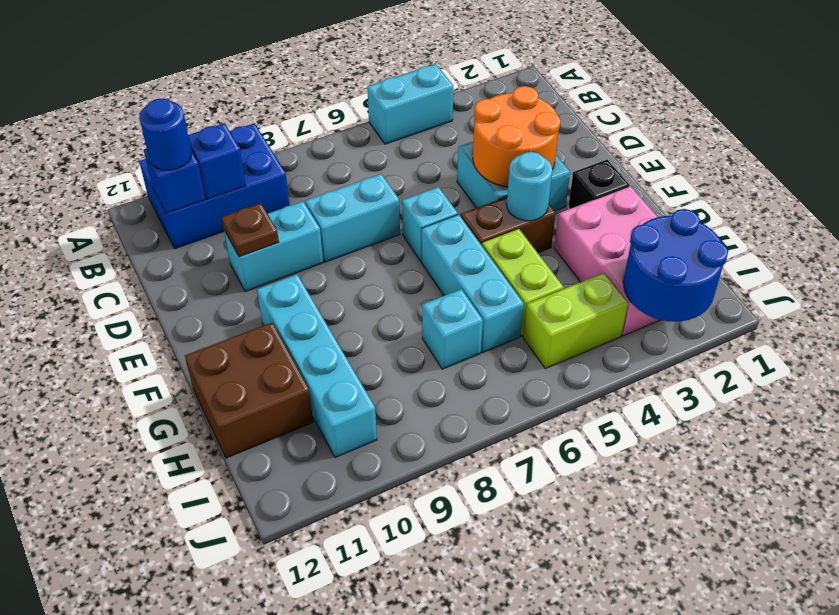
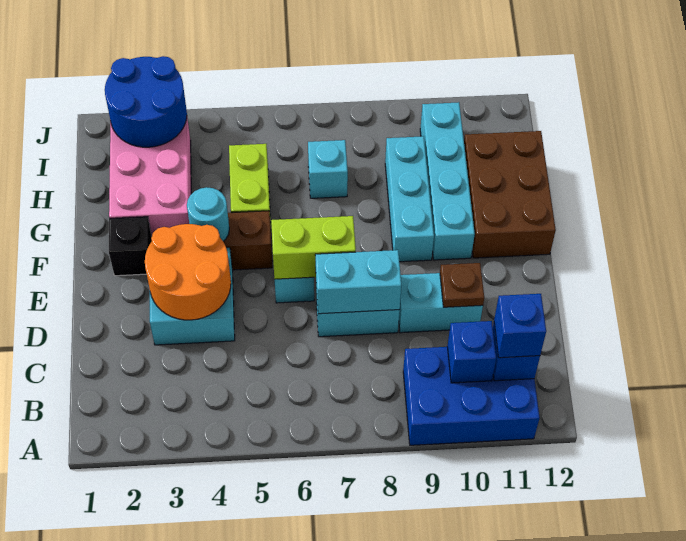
cyan 1x2 brick [367,64,453,144] -> cyan 1x2 brick moved to [315,250,401,314]
blue 1x1 round brick [139,98,192,170] -> blue 1x1 brick [494,294,546,358]
cyan 1x3 brick [422,215,524,352] -> cyan 1x3 brick moved to [385,136,434,262]
brown 2x2 brick [185,322,313,458] -> brown 2x3 brick [464,131,556,258]
lime 1x2 brick [523,273,628,369] -> lime 1x2 brick moved to [271,216,356,279]

